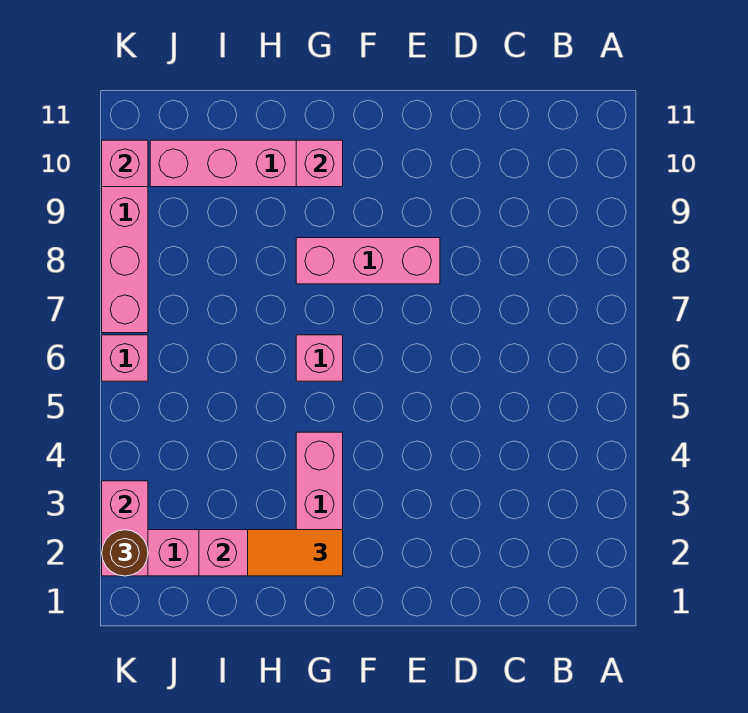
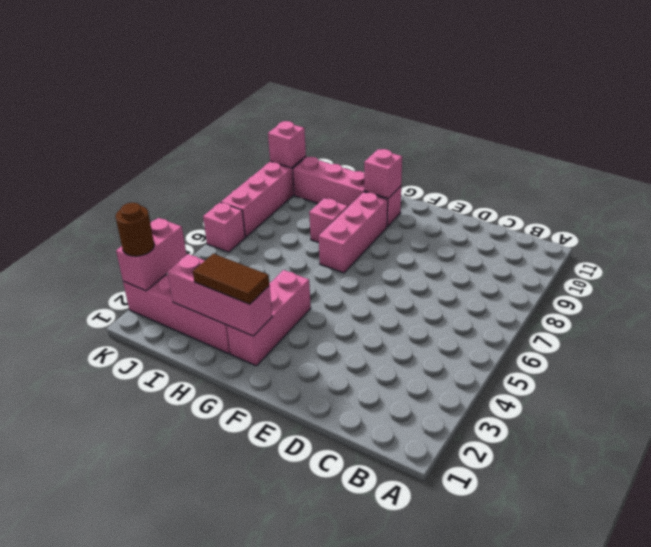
pink 1x3 brick [296,238,440,284] -> pink 1x3 brick turned to [319,192,388,273]
orange 1x2 tile [248,530,343,576] -> brown 1x2 tile [193,254,269,304]
pink 1x1 brick [296,335,343,381] -> pink 1x1 brick moved to [309,198,348,243]

